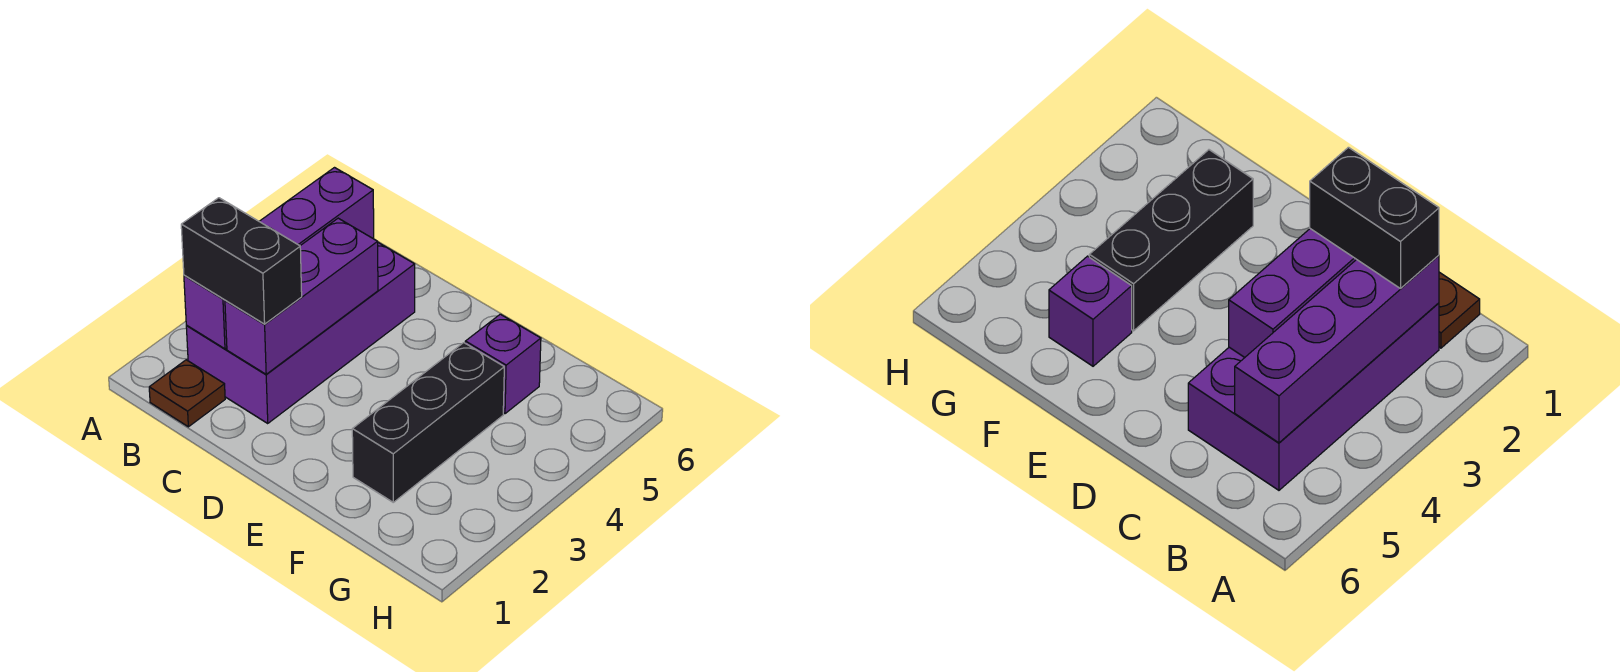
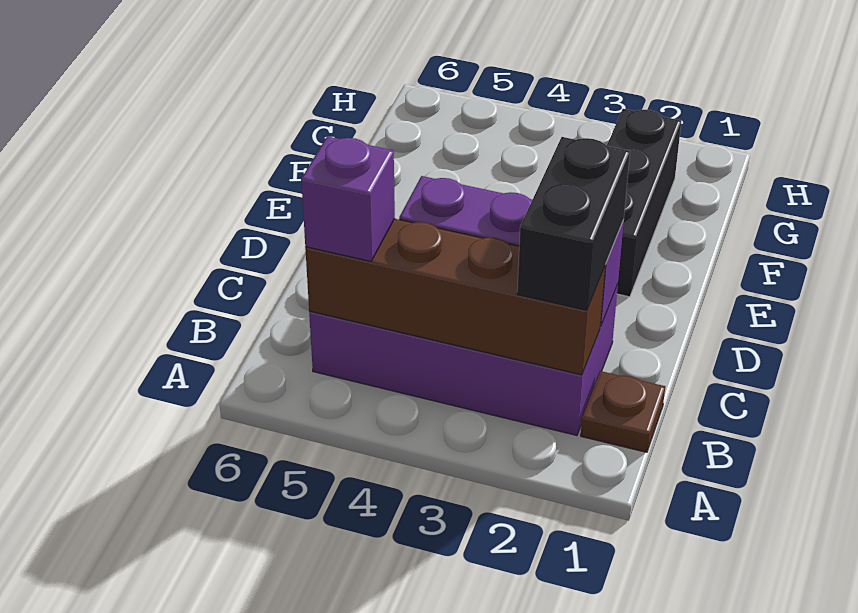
purple 1x4 brick [184,168,374,349] -> brown 1x4 brick [305,219,605,375]
black 1x3 brick [352,343,504,502] -> black 1x3 brick turned to [607,109,681,297]
purple 1x1 brick [465,314,541,414] -> purple 1x1 brick moved to [301,136,395,261]

